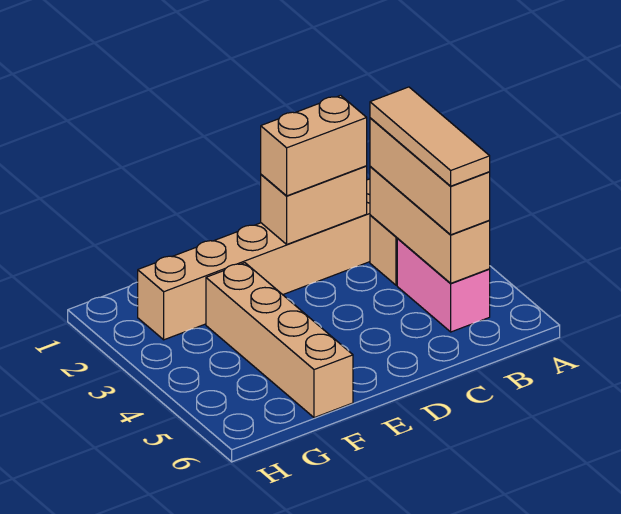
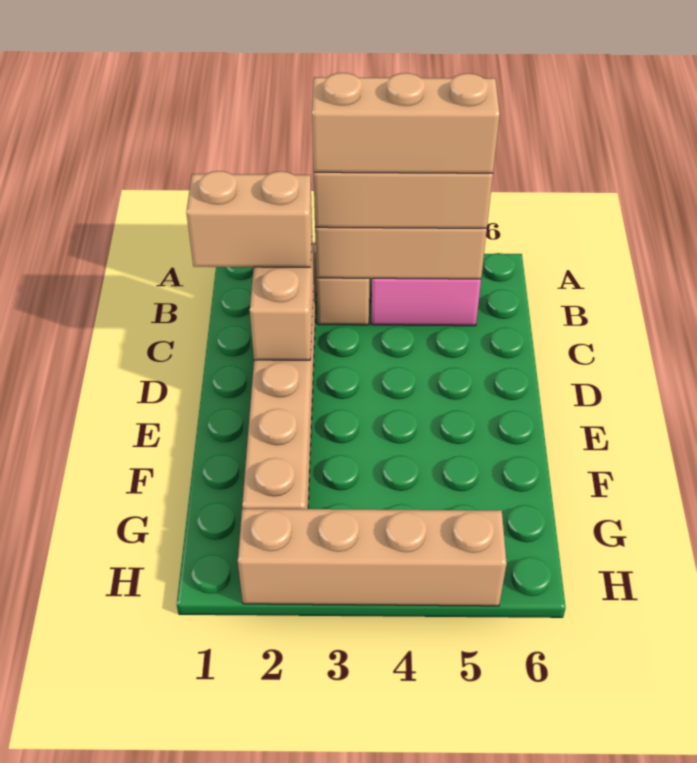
tan 1x3 tile [370,87,490,186] -> tan 1x3 brick [312,73,500,173]
tan 1x2 brick [261,95,367,196] -> tan 1x2 brick turned to [186,171,312,267]
tan 1x4 brick [206,263,353,418] -> tan 1x4 brick moved to [238,509,507,606]

